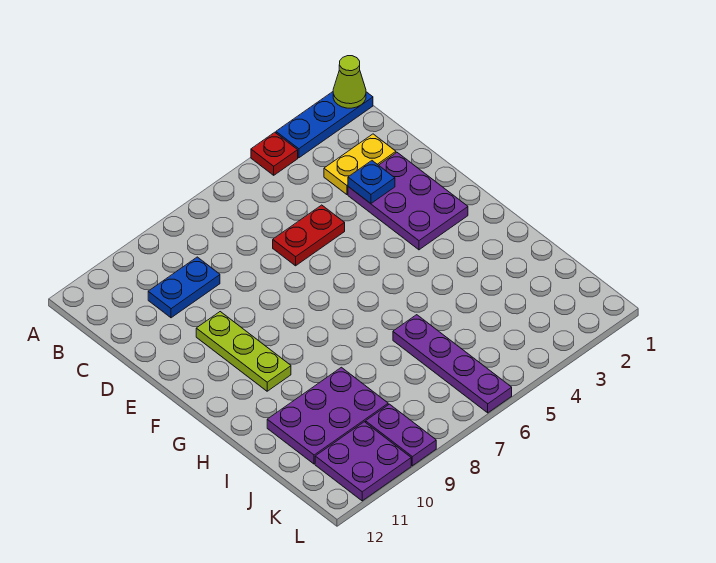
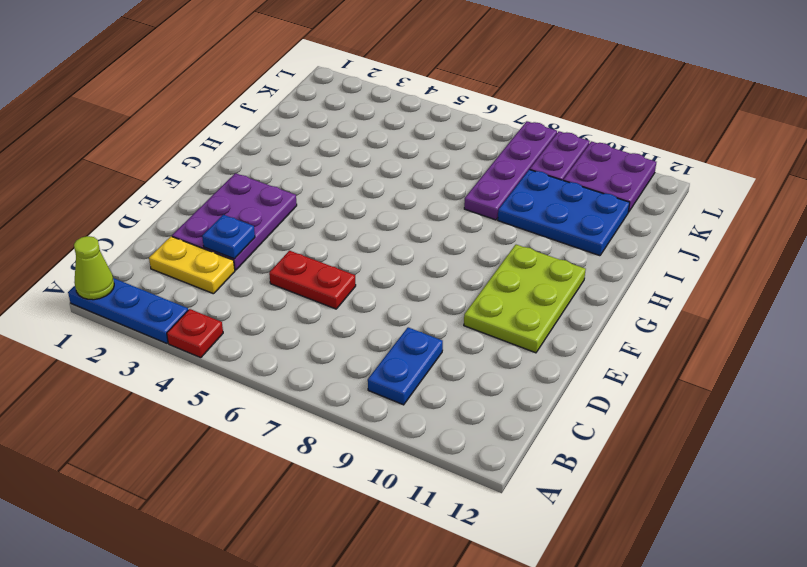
blue 1x2 plate [148,257,220,318] -> blue 1x2 plate turned to [368,327,443,405]
lime 1x3 plate [196,312,291,391] -> lime 2x3 plate [464,245,586,353]
purple 1x4 plate [393,315,512,413] -> purple 1x4 plate moved to [464,121,557,220]
purple 2x3 plate [267,367,388,464] -> blue 2x3 plate [498,169,630,256]

